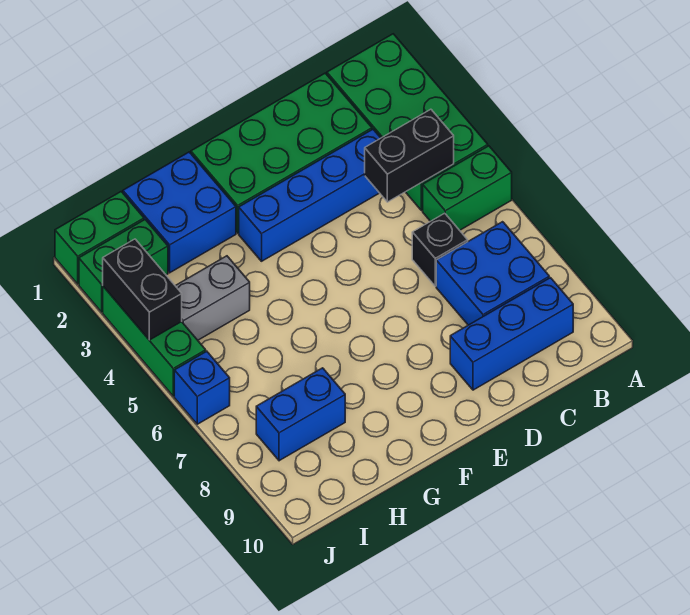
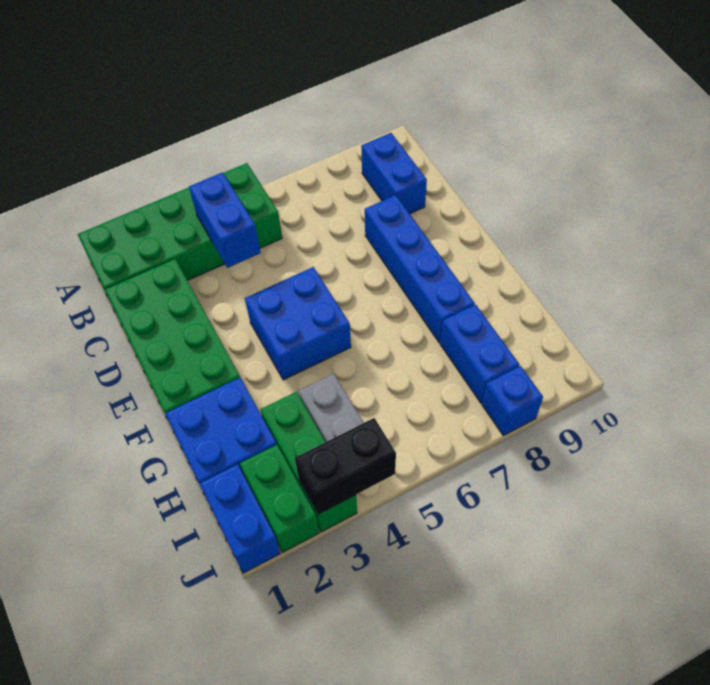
black 1x2 brick [365,109,454,202] -> blue 1x2 brick [189,172,261,268]
blue 2x2 brick [436,222,549,325] -> blue 2x2 brick moved to [245,267,351,380]
blue 1x3 brick [450,278,573,390] -> blue 1x2 brick [361,133,427,214]
blue 1x4 brick [239,129,380,261] -> blue 1x4 brick moved to [365,195,475,343]
black 1x1 brick [412,213,468,286] -> none
green 1x2 brick [55,192,144,284] -> blue 1x2 brick [200,464,280,573]
green 1x3 brick [103,286,206,396] -> green 1x3 brick turned to [260,392,357,532]
blue 1x1 brick [174,351,230,424] -> blue 1x1 brick moved to [482,366,543,436]

